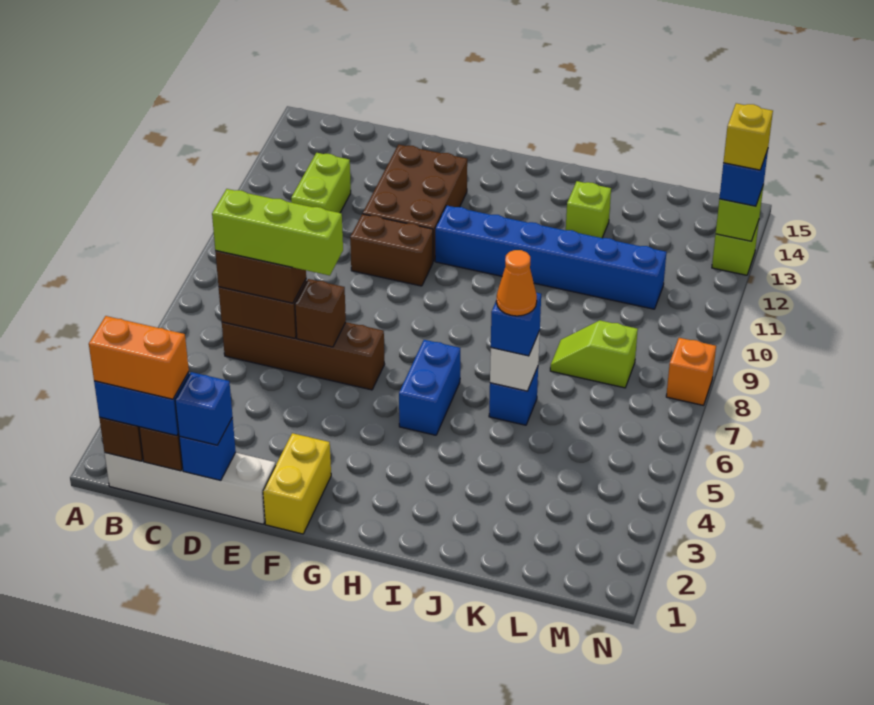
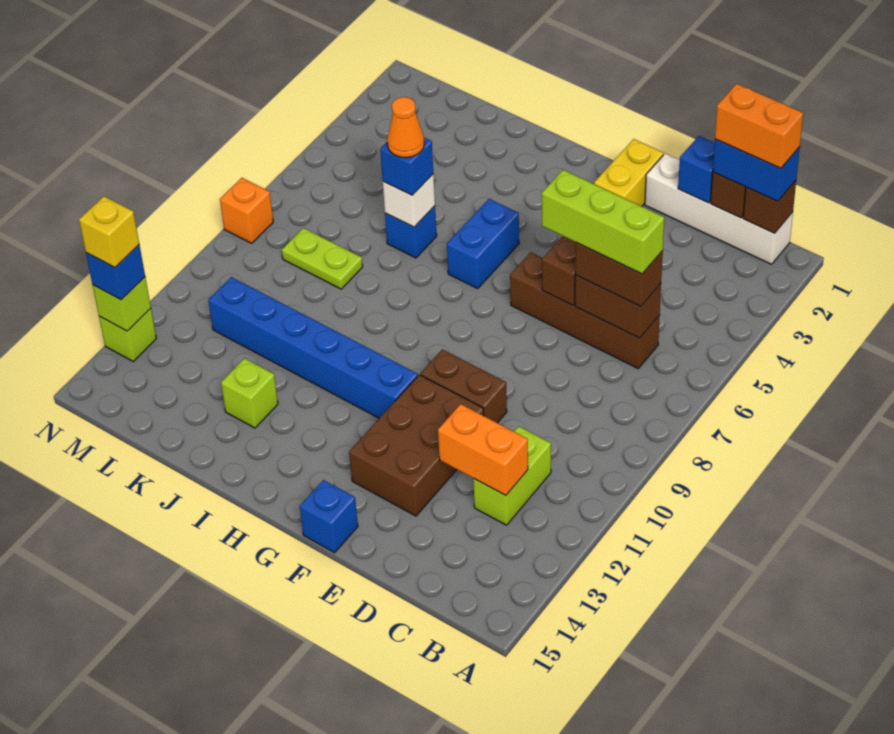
none -> orange 1x2 brick [438,404,528,495]
blue 1x1 brick [175,372,233,445] -> blue 1x1 brick moved to [300,480,358,553]
lime 1x2 slope [550,320,638,388] -> lime 1x2 plate [282,228,363,289]

